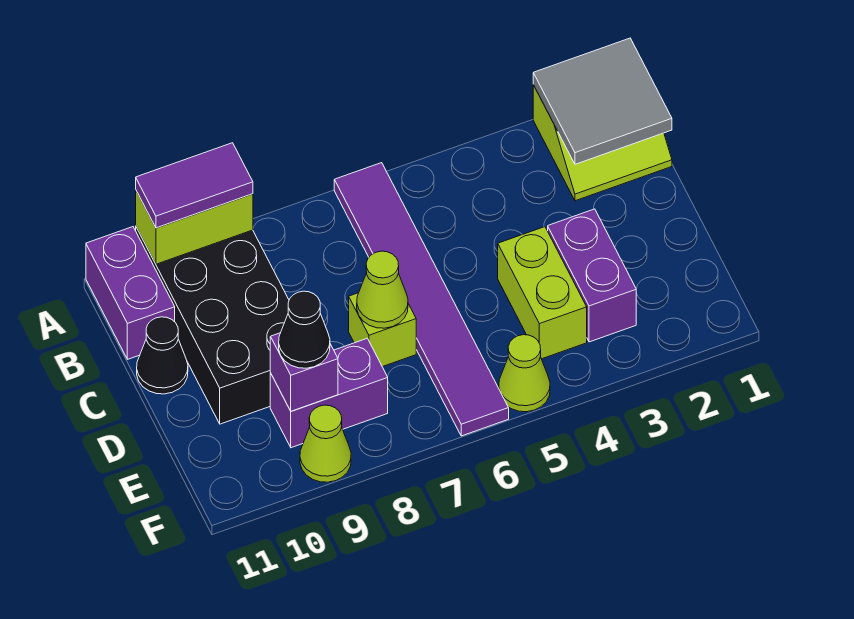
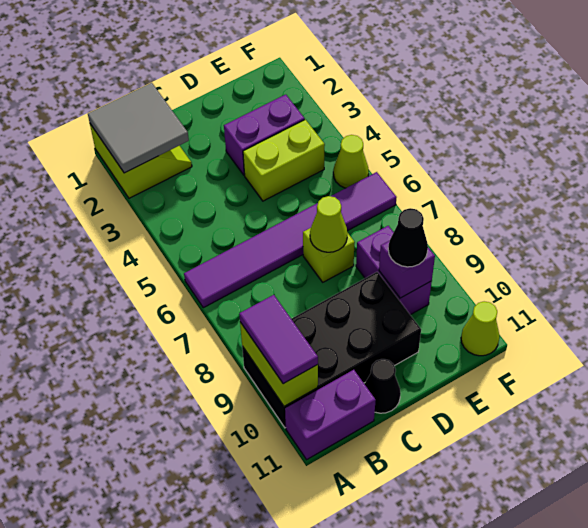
lime 1x1 cone [300,405,351,482] -> lime 1x1 cone moved to [461,301,500,356]

